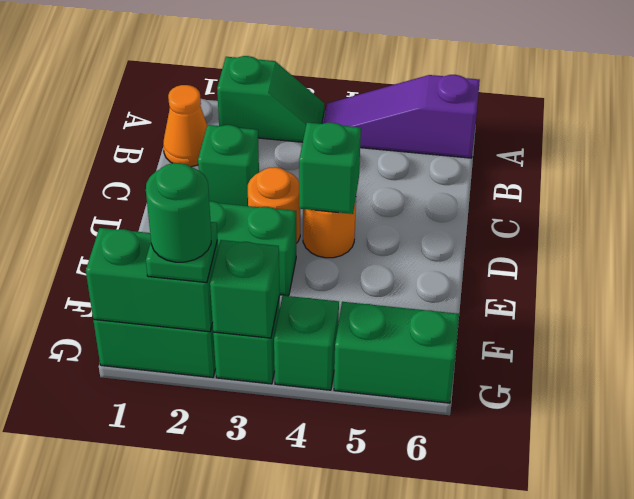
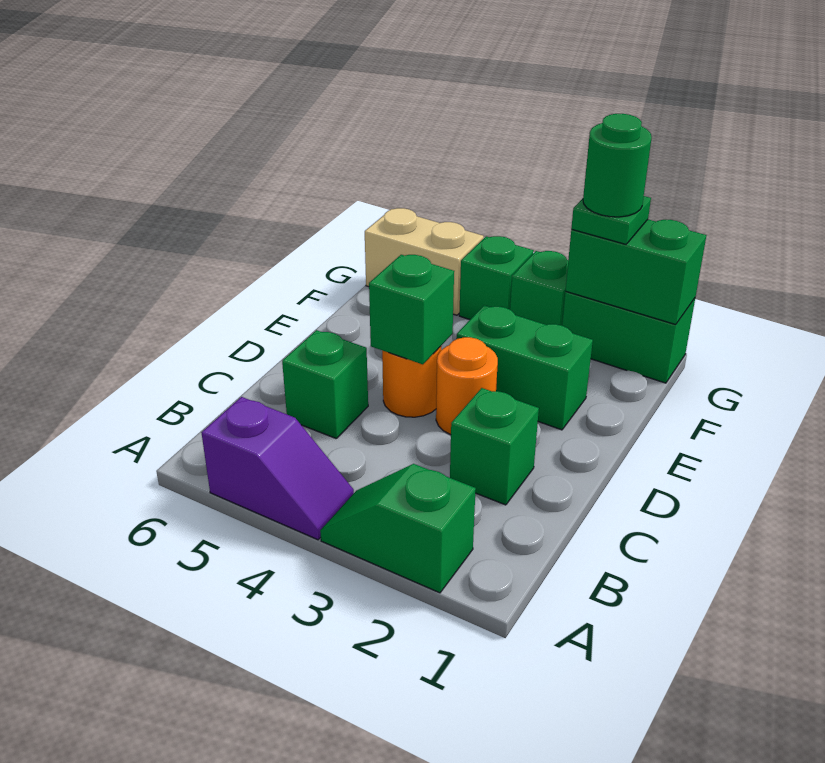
purple 1x3 slope [323,75,480,158] -> purple 1x2 slope [201,397,354,540]
orange 1x1 cone [163,85,207,167] -> none
green 1x1 brick [210,240,280,338] -> green 1x1 brick moved to [282,330,368,438]
green 1x2 brick [334,302,459,403] -> tan 1x2 brick [365,208,484,315]

